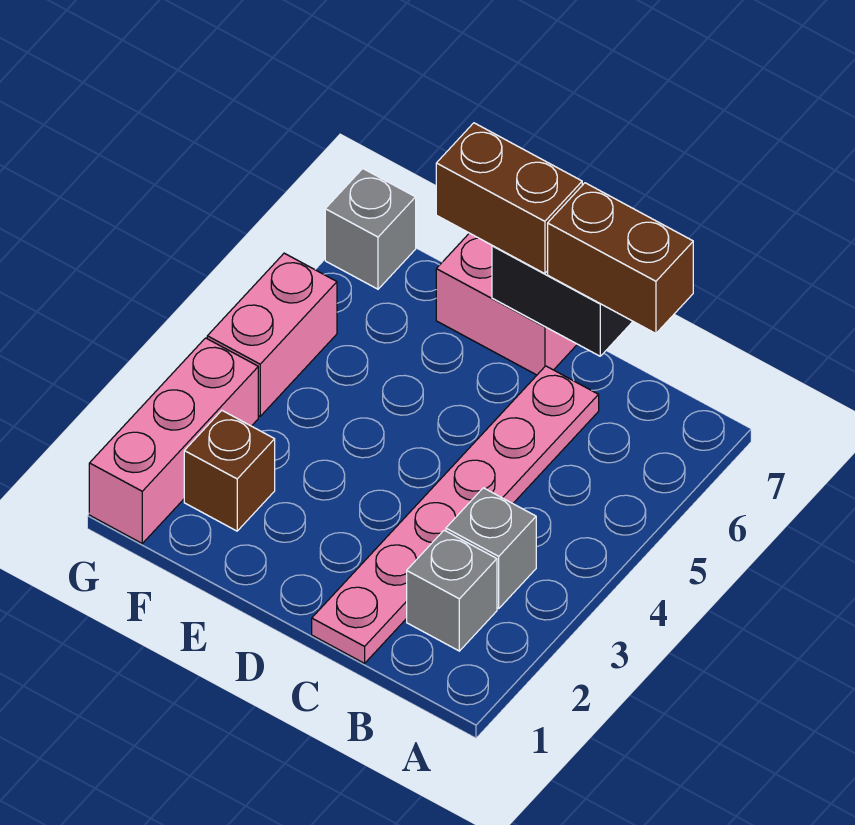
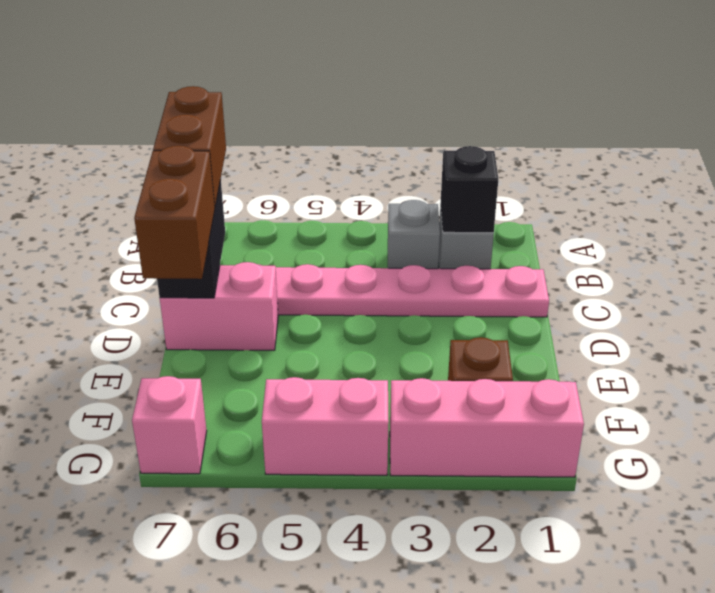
none -> black 1x1 brick [440,146,498,233]
pink 1x2 brick [436,233,577,375] -> pink 1x2 brick turned to [160,262,278,350]
grey 1x1 brick [325,169,416,289] -> pink 1x1 brick [132,376,207,474]

